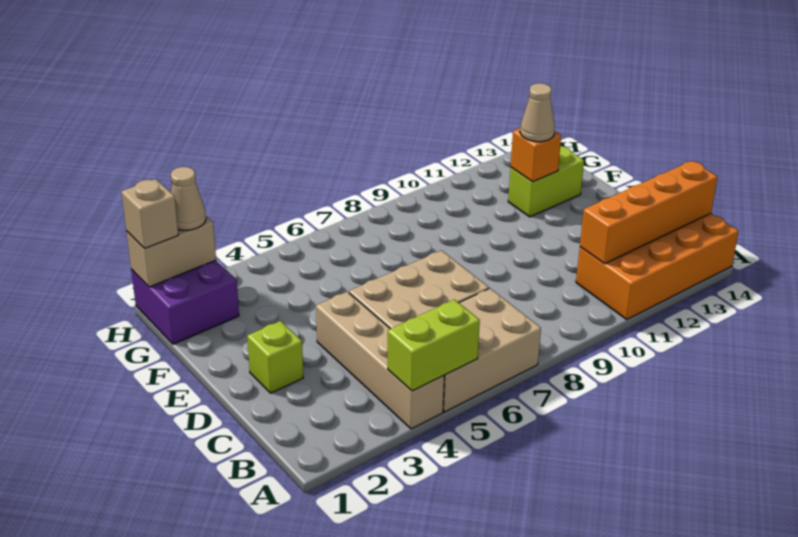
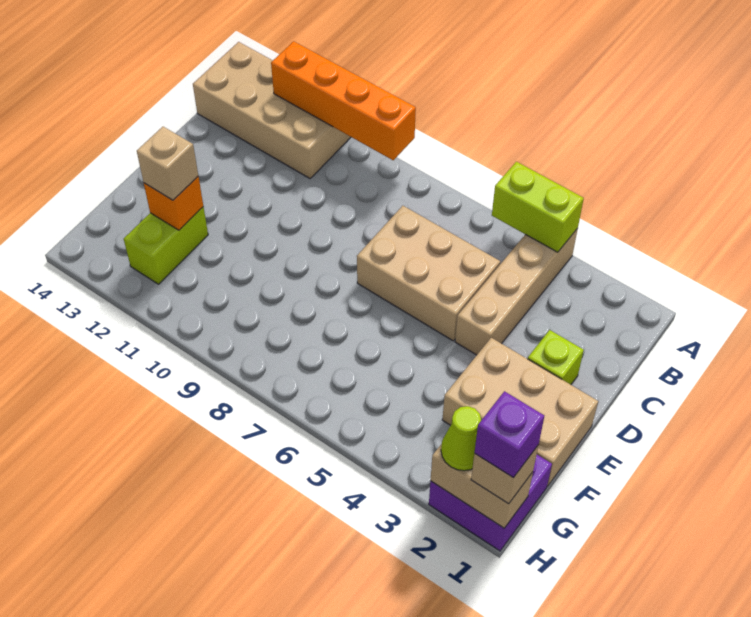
tan 2x3 brick [443,288,541,412] -> tan 2x3 brick moved to [442,338,598,486]
orange 2x4 brick [576,213,739,319] -> tan 2x4 brick [193,42,351,178]
orange 1x4 brick [580,161,717,264] -> orange 1x4 brick moved to [271,41,416,160]
lime 1x2 brick [508,146,584,217] -> lime 1x2 brick turned to [124,207,208,284]
tan 1x1 cone [520,83,555,142] -> tan 1x1 brick [137,127,198,200]
none -> purple 1x1 brick [475,391,544,478]
tan 1x1 cone [171,167,206,230] -> lime 1x1 cone [441,406,481,471]

